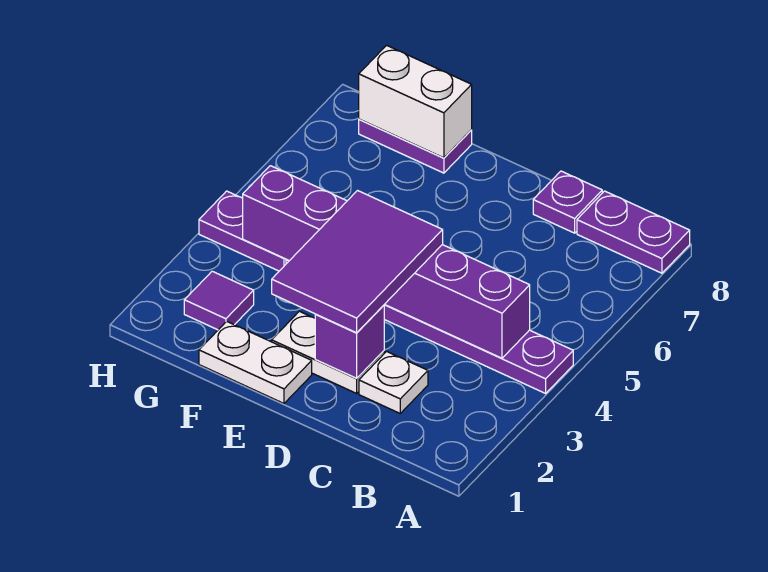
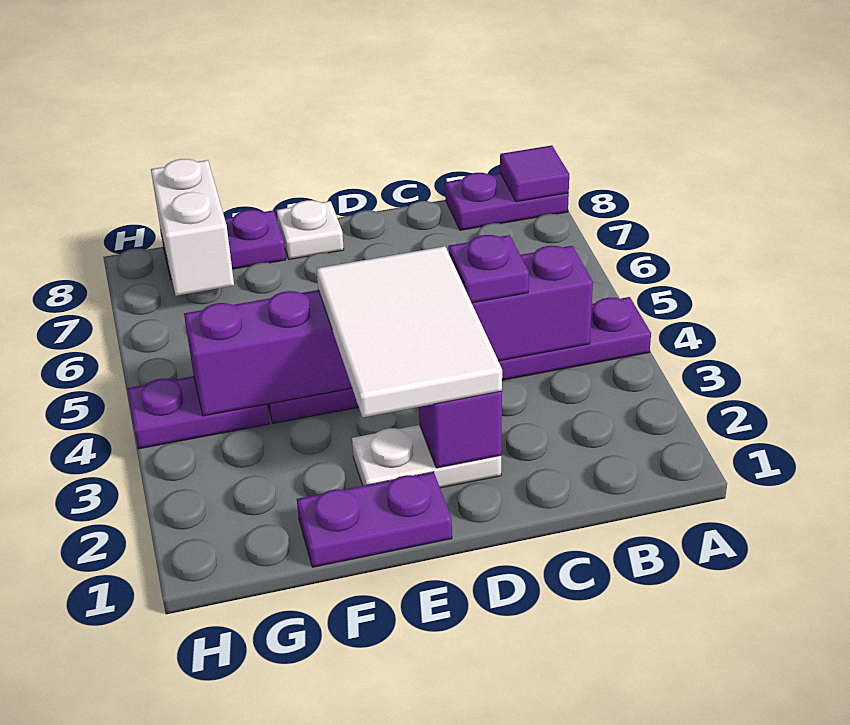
white 1x1 plate [359,351,428,413] -> white 1x1 plate moved to [277,200,344,259]
purple 1x1 plate [533,171,602,233] -> purple 1x1 plate moved to [448,235,529,303]
purple 2x3 tile [272,191,443,333] -> white 2x3 tile [317,246,502,417]
white 1x2 plate [199,321,312,403] -> purple 1x2 plate [297,472,452,567]
white 1x2 brick [359,45,472,158] -> white 1x2 brick turned to [151,159,234,296]
purple 1x1 tile [184,271,254,330] -> purple 1x1 tile moved to [500,145,569,202]

